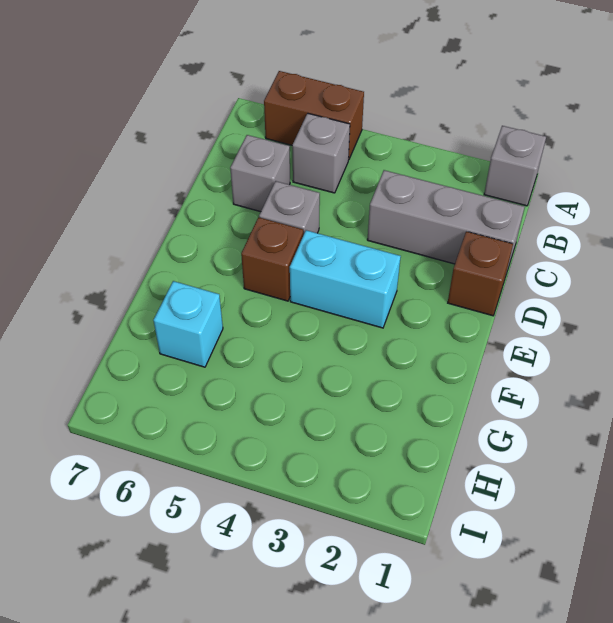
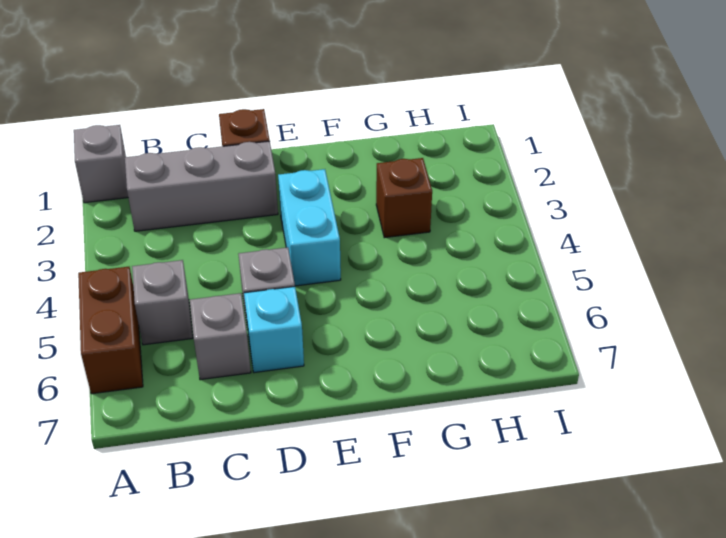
grey 1x3 brick [367,170,524,274] -> grey 1x3 brick turned to [125,141,278,231]
brown 1x1 brick [241,217,304,301] -> brown 1x1 brick moved to [376,158,432,238]
cyan 1x1 brick [153,281,223,367] -> cyan 1x1 brick moved to [244,287,304,373]

